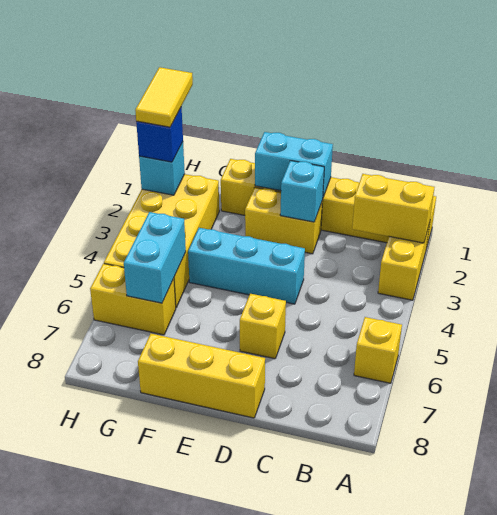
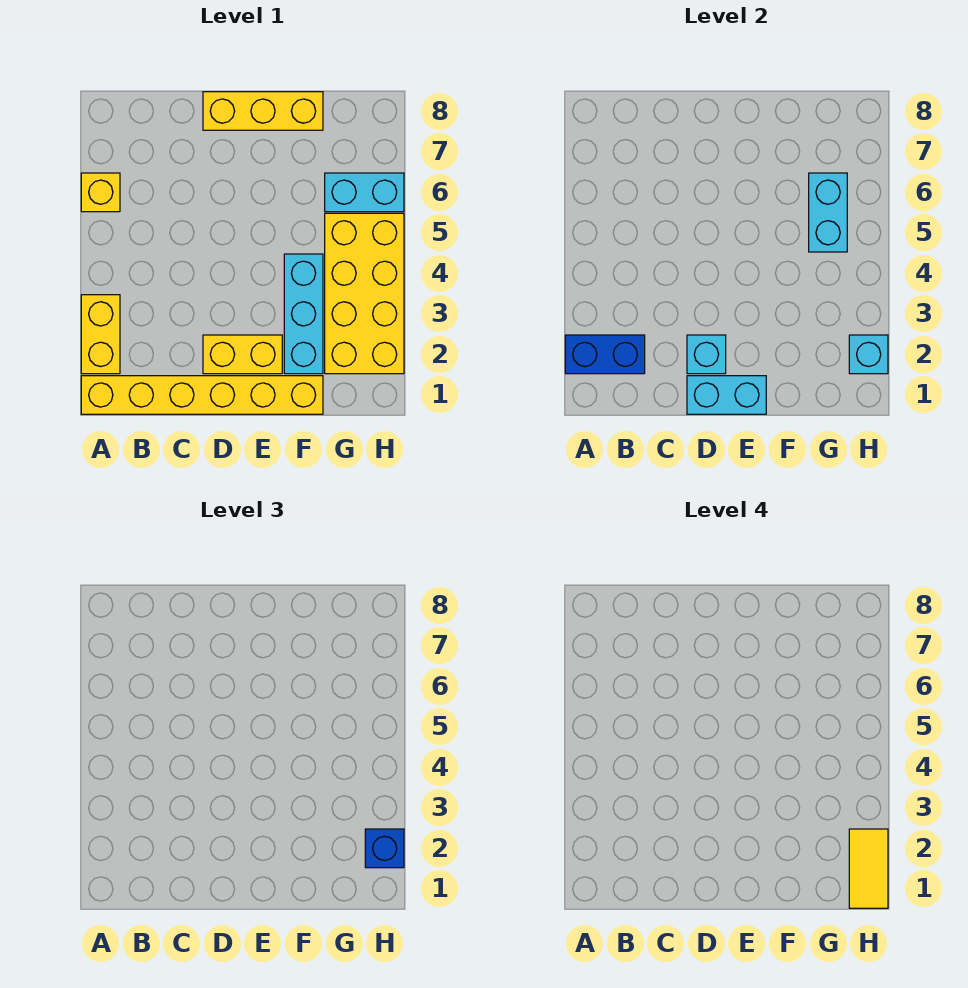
yellow 1x2 brick [352,174,434,243] -> blue 1x2 brick [565,335,645,374]
cyan 1x3 brick [188,228,305,304] -> cyan 1x3 brick turned to [284,254,323,374]
yellow 1x1 brick [240,294,286,359] -> none
yellow 1x2 brick [90,264,176,335] -> cyan 1x2 brick [325,173,404,212]

